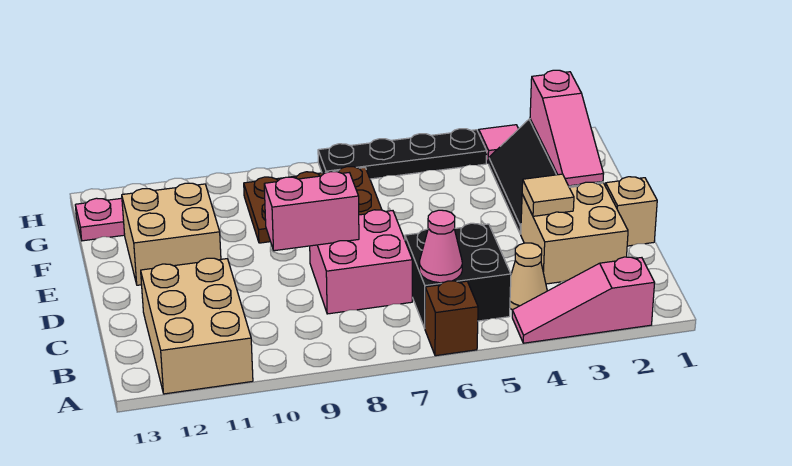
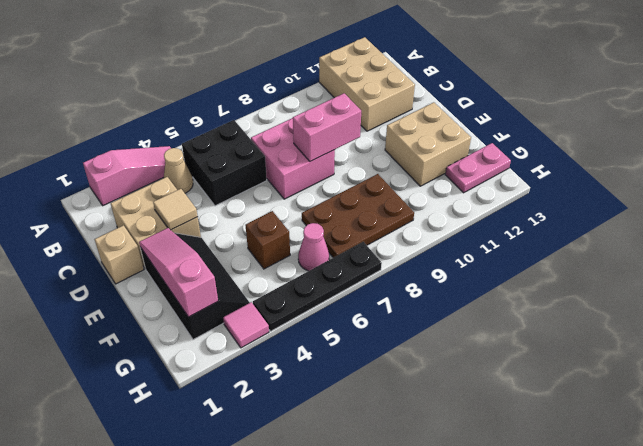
brown 1x1 brick [425,281,478,356] -> brown 1x1 brick moved to [245,211,290,269]
pink 1x1 cone [419,210,462,283] -> pink 1x1 cone moved to [298,223,329,271]

